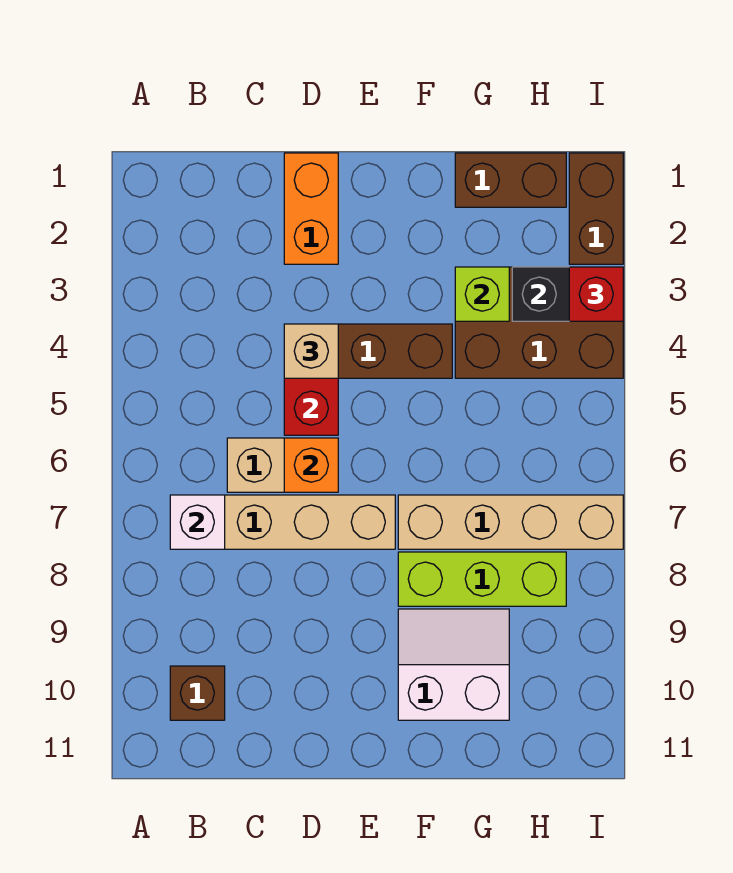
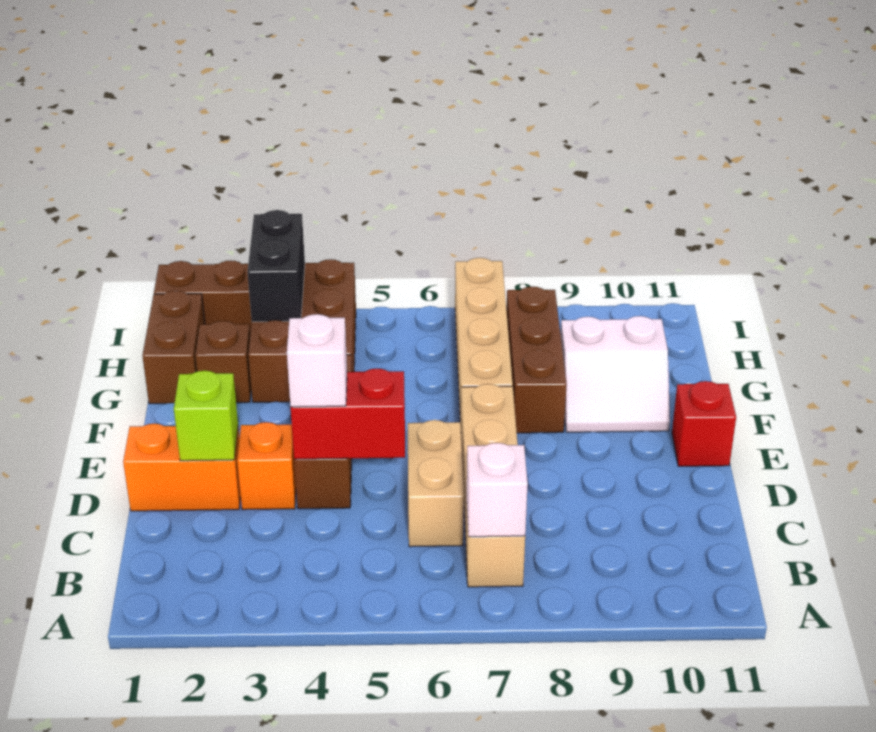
brown 1x1 brick [170,666,225,720] -> brown 1x1 brick moved to [195,321,251,403]
tan 1x1 brick [284,324,338,378] -> white 1x1 brick [287,314,347,407]
orange 1x1 brick [284,438,338,492] -> orange 1x1 brick moved to [237,422,296,510]
lime 1x3 brick [398,552,566,606] -> brown 1x3 brick [507,286,567,433]
white 2x2 slope [398,609,509,720] -> white 2x2 slope turned to [561,316,670,432]
lime 1x1 brick [455,267,509,321] -> lime 1x1 brick moved to [174,371,238,461]
red 1x1 brick [569,267,623,321] -> red 1x1 brick moved to [672,381,736,466]

